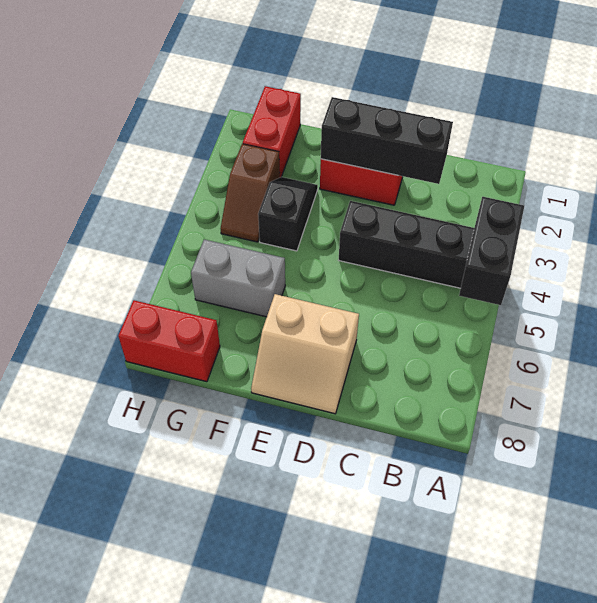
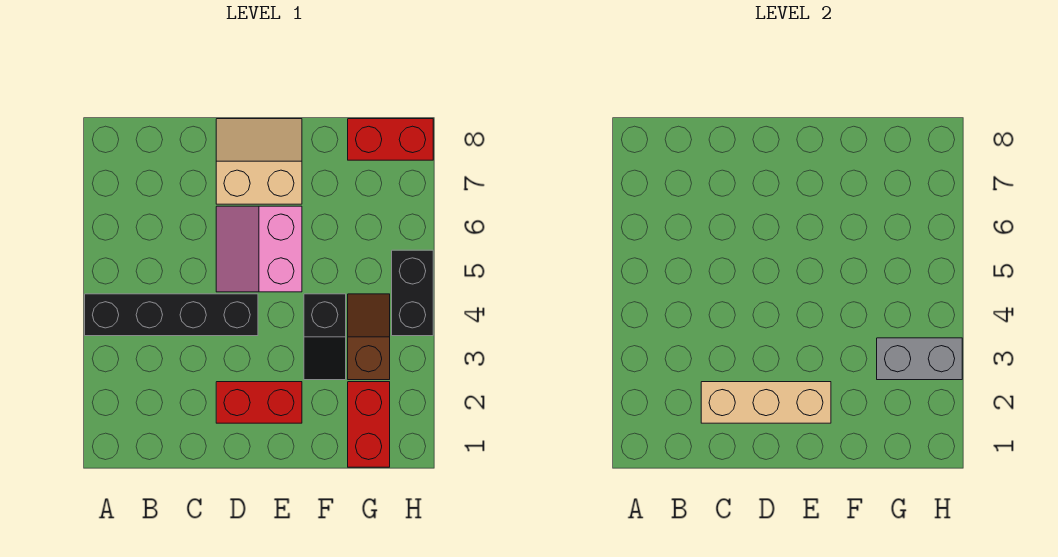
black 1x2 brick [459,197,524,305] -> black 1x2 brick moved to [392,250,433,336]
black 1x3 brick [321,97,453,184] -> tan 1x3 brick [701,382,831,423]
none -> pink 2x2 slope [216,206,302,292]
grey 1x2 brick [191,240,285,317] -> grey 1x2 brick moved to [877,338,962,380]

